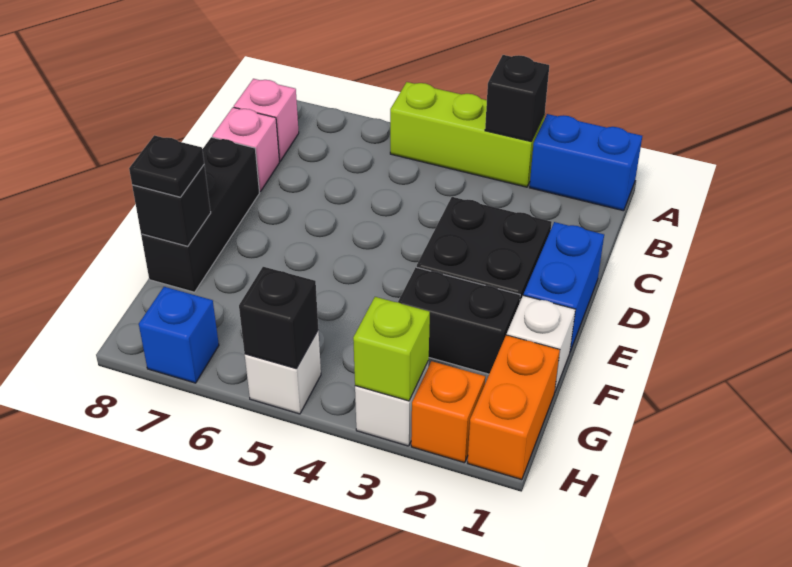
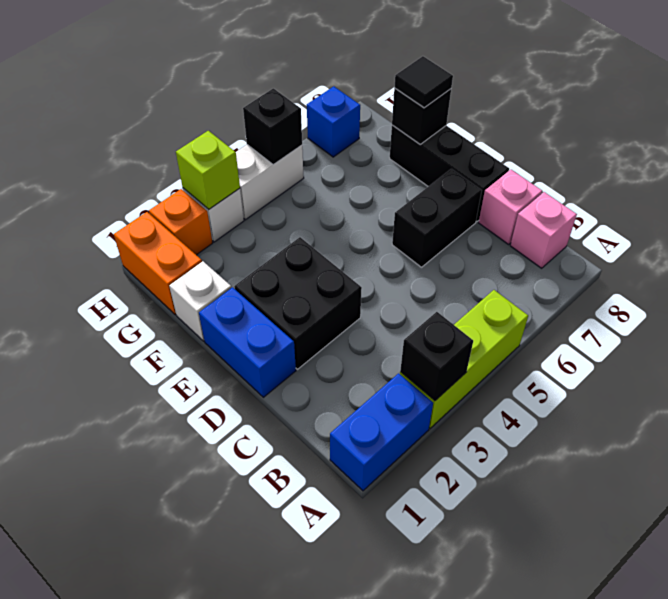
black 1x2 brick [398,267,520,374] -> black 1x2 brick moved to [392,169,482,267]
black 1x1 plate [129,135,204,197] -> black 1x1 tile [394,56,453,108]
white 1x1 brick [245,330,321,414] -> white 1x2 brick [236,145,304,220]

